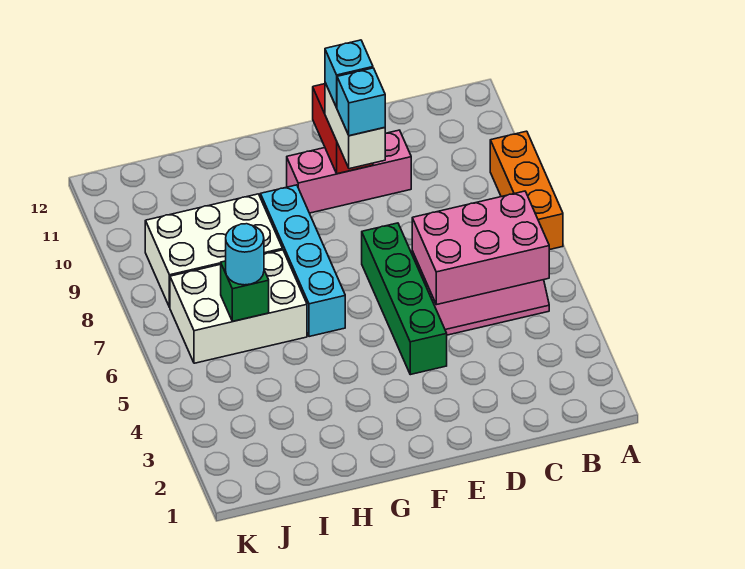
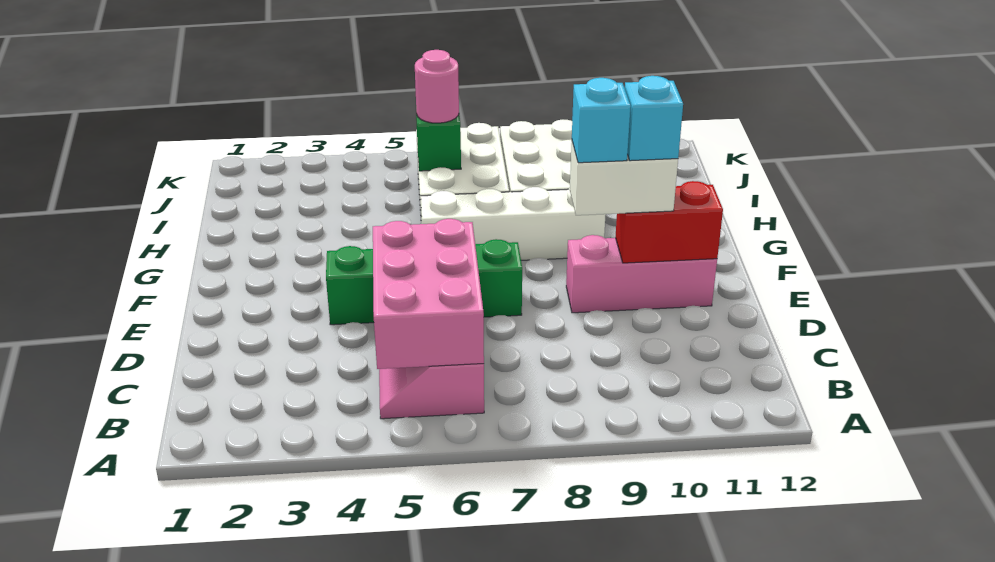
orange 1x3 brick [490,131,563,250] -> none
pink 1x3 brick [287,130,411,213] -> pink 1x3 brick turned to [566,235,717,313]
cyan 1x4 brick [260,185,345,337] -> white 1x4 brick [421,187,606,260]
cyan 1x1 round brick [226,224,264,285] -> pink 1x1 round brick [415,50,459,123]

